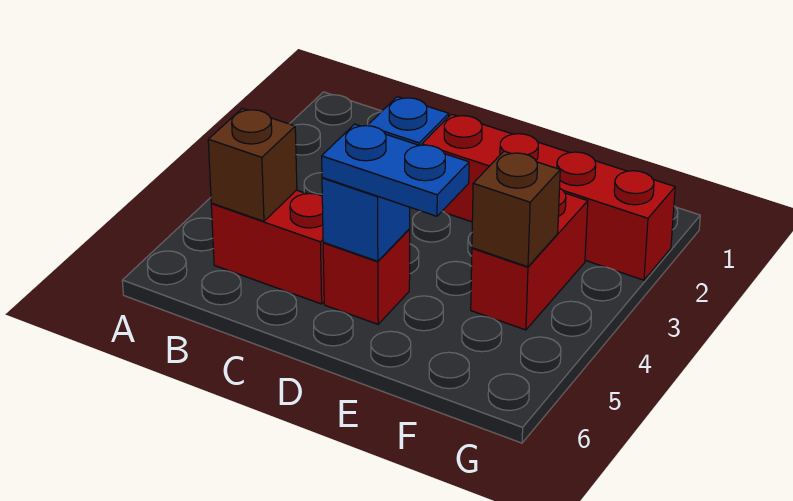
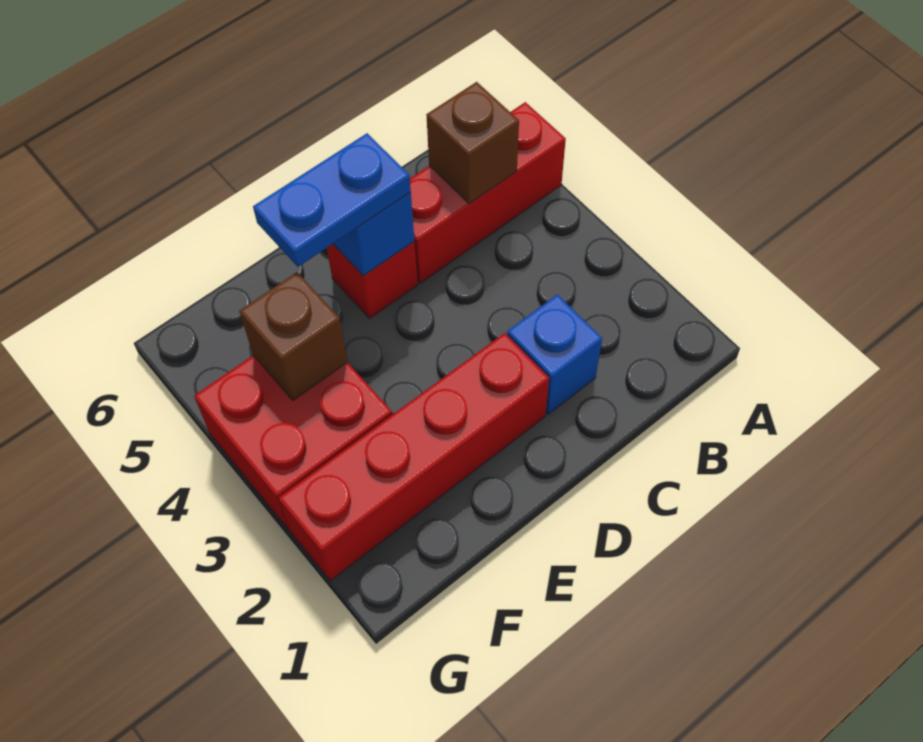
red 1x2 brick [211,190,324,304] -> red 1x3 brick [410,102,566,283]
red 1x2 brick [471,189,588,330] -> red 2x2 brick [194,356,392,529]

